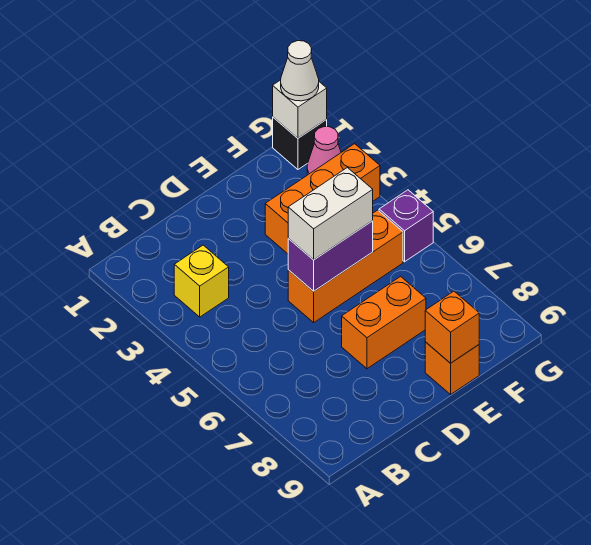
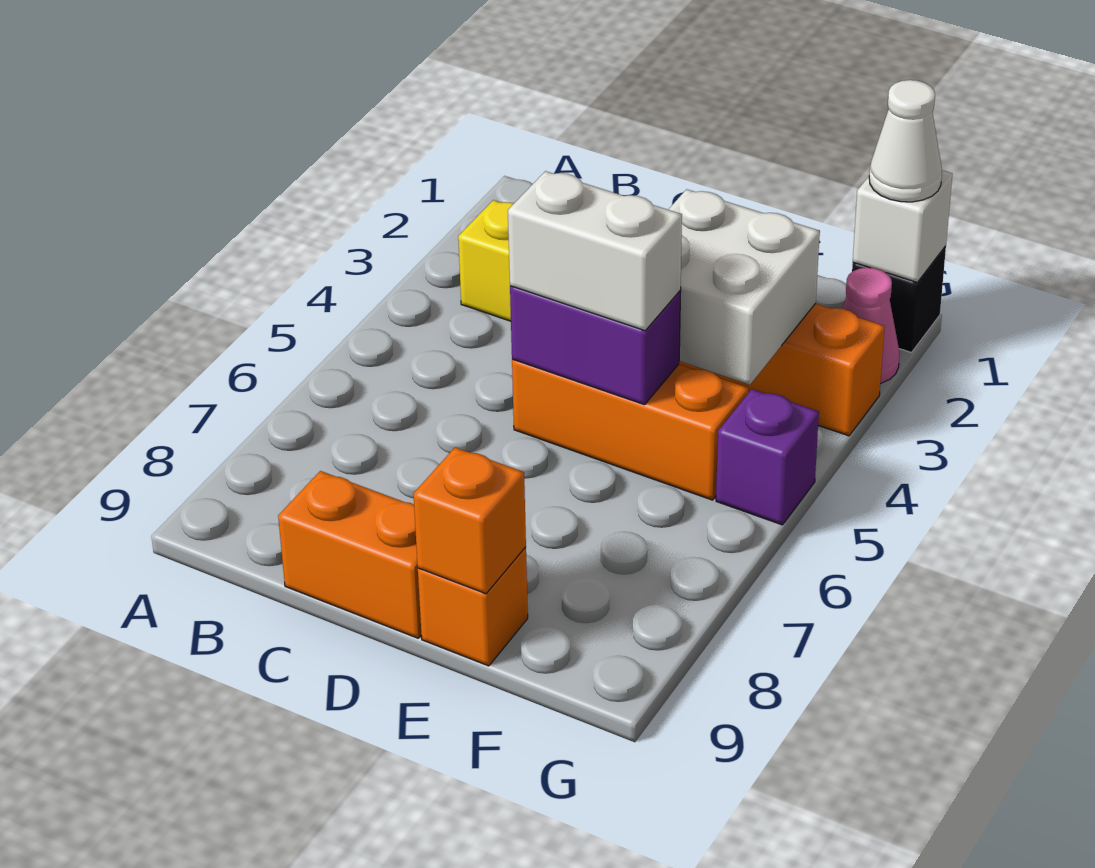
orange 1x2 brick [342,276,426,369] -> orange 1x2 brick moved to [278,471,421,638]
none -> white 2x2 brick [668,189,820,385]

